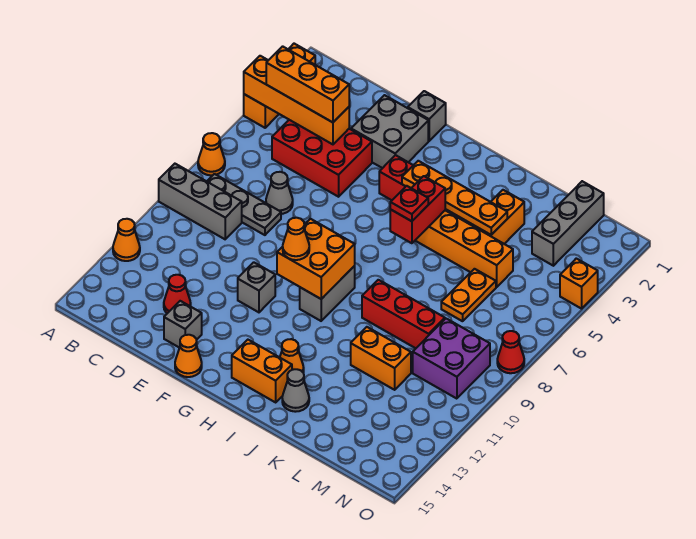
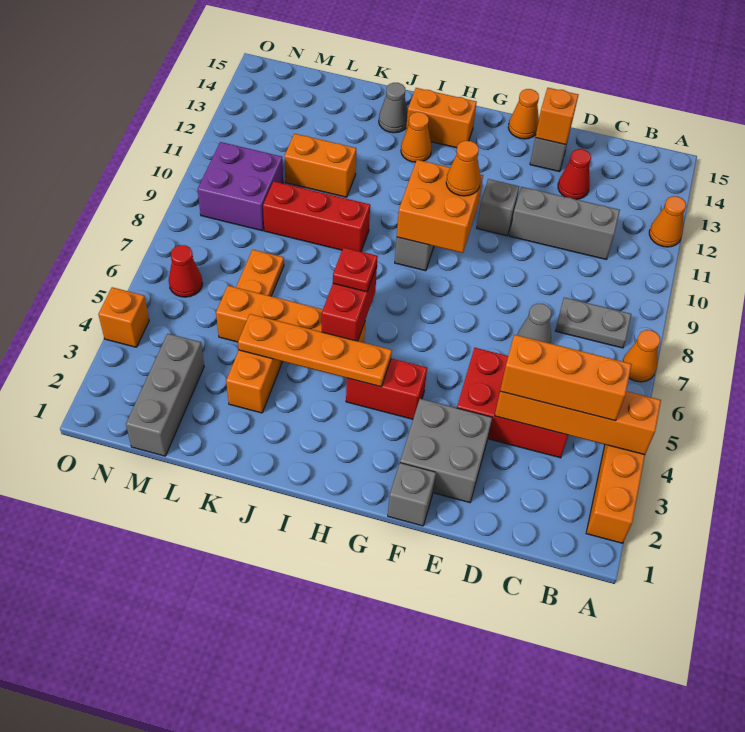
grey 1x3 brick [159,164,242,239] -> grey 1x3 brick moved to [509,187,620,259]
grey 1x3 plate [207,174,281,235] -> grey 1x2 plate [555,298,631,348]
none -> orange 1x1 brick [535,88,578,145]
red 1x1 cone [497,331,524,373] -> red 1x1 cone moved to [169,245,203,297]

